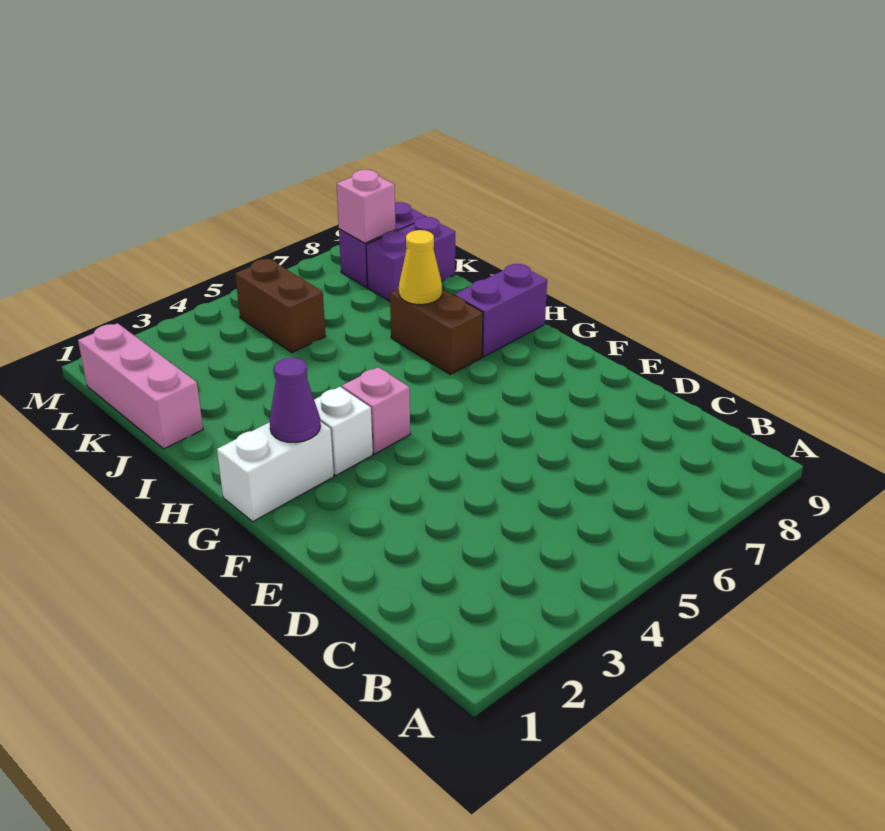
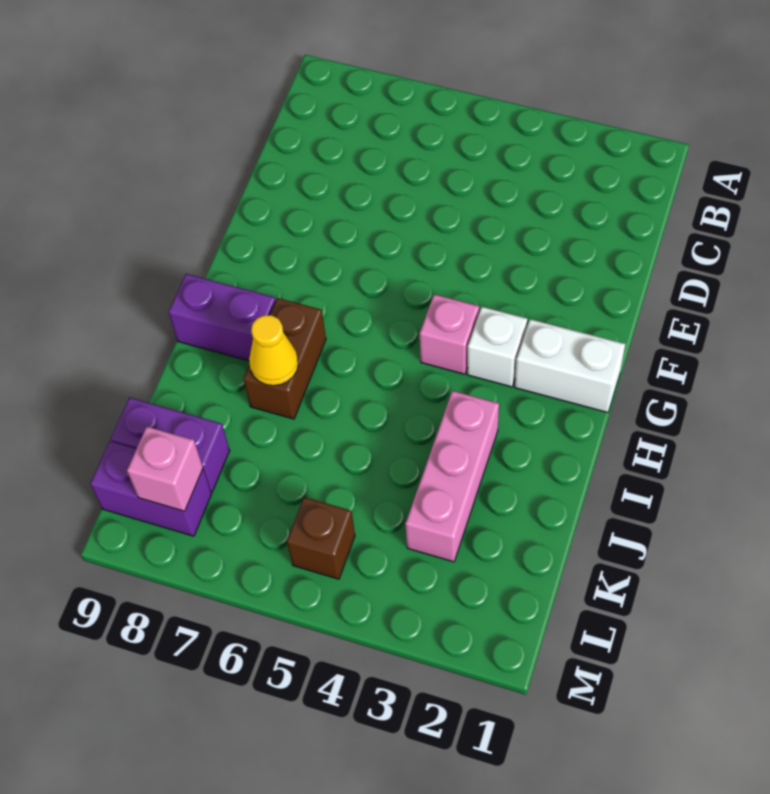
purple 1x1 cone [269,357,320,442] -> none
pink 1x3 brick [78,323,203,449] -> pink 1x3 brick moved to [405,391,499,562]
brown 1x2 brick [235,259,326,353] -> brown 1x1 brick [287,497,355,579]

